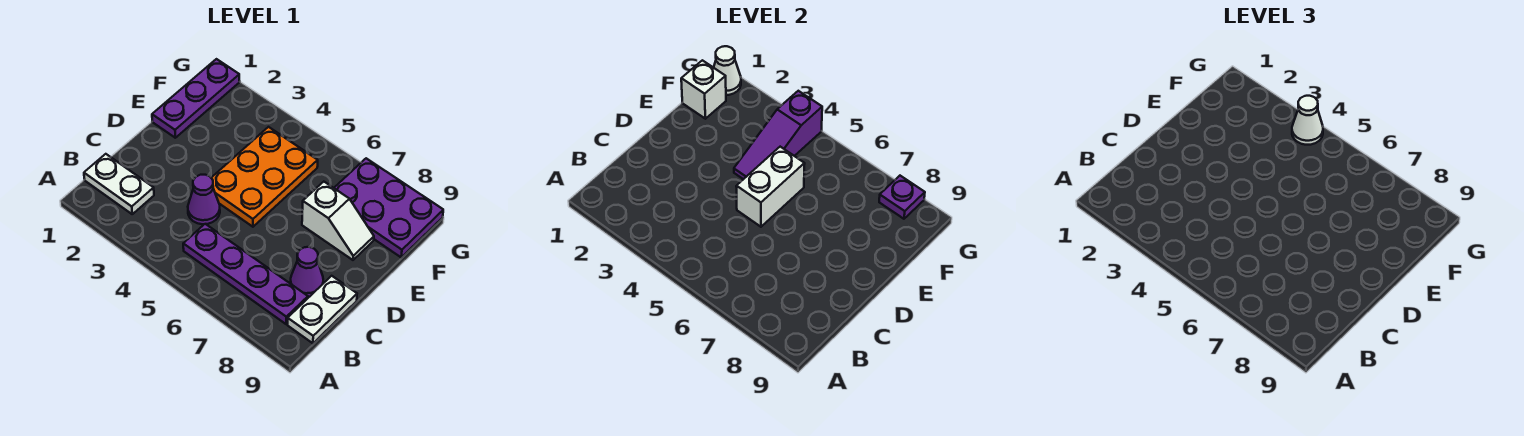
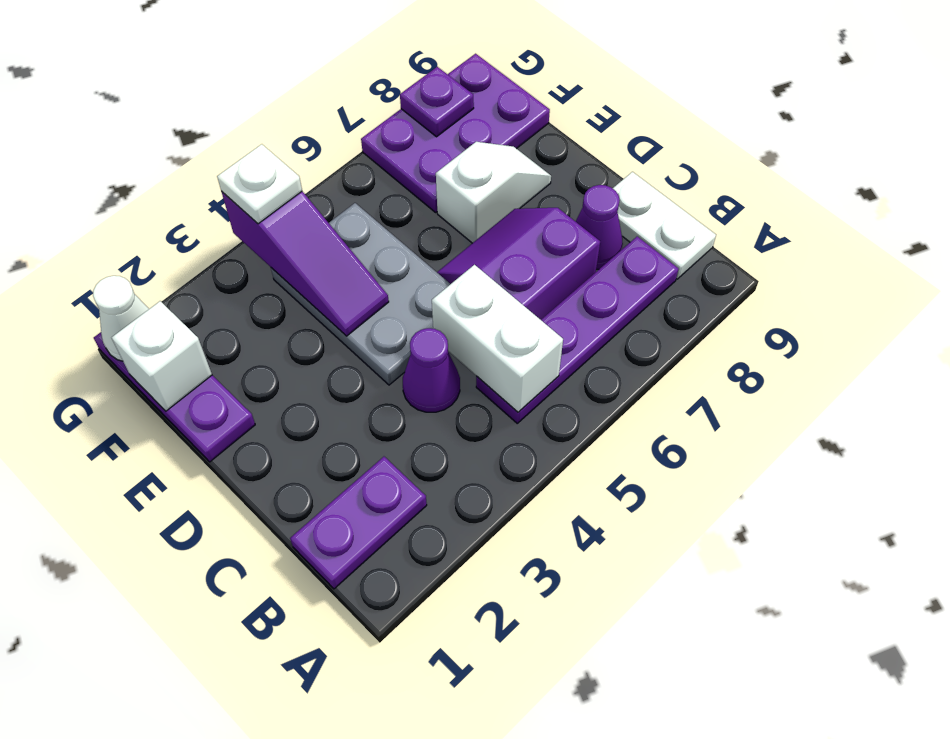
white 1x2 plate [84,154,154,214] -> purple 1x2 plate [290,457,427,589]
none -> purple 2x2 slope [437,208,600,320]
orange 2x3 plate [212,127,318,227] -> grey 2x3 plate [271,203,450,385]
white 1x2 brick [736,147,805,227] -> white 1x2 brick moved to [432,265,563,412]
white 1x1 cone [1292,96,1323,145] -> white 1x1 plate [217,144,302,224]

